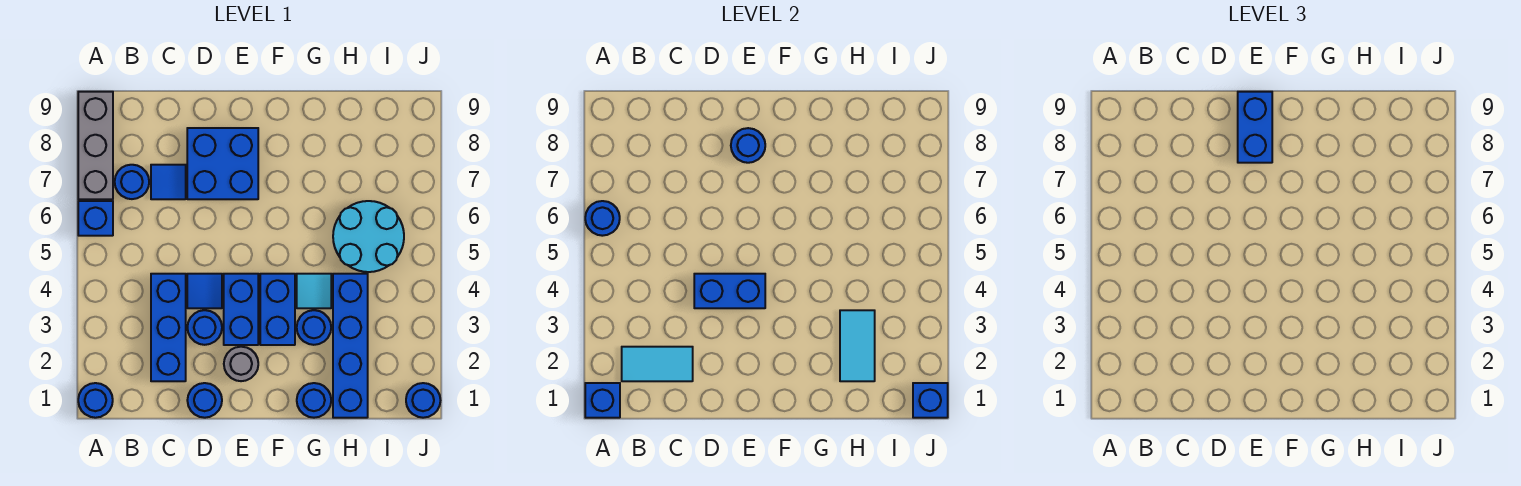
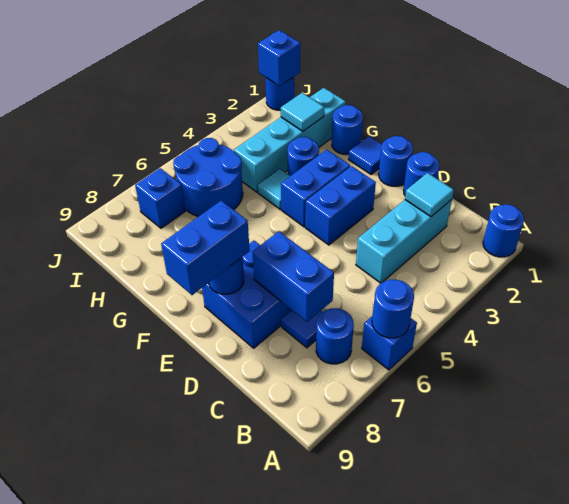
blue 1x1 brick [585,383,620,418] -> blue 1x1 brick moved to [135,168,185,228]
grey 1x3 brick [78,92,113,199] -> none
cyan 1x2 tile [622,347,693,381] -> cyan 1x1 tile [405,173,454,217]
blue 1x3 brick [151,274,186,381] -> cyan 1x3 brick [356,200,452,283]
blue 1x1 round brick [187,310,222,345] -> blue 1x1 round brick moved to [379,136,413,186]
blue 1x1 tile [187,274,222,308] -> blue 1x1 tile moved to [348,136,382,174]
blue 1x2 brick [694,274,765,308] -> blue 1x2 brick moved to [252,231,334,322]
grey 1x1 round brick [224,347,258,381] -> none
blue 1x4 brick [333,274,368,418] -> cyan 1x4 brick [234,88,346,192]
cyan 1x2 tile [840,310,875,381] -> cyan 1x1 tile [281,93,324,131]
cyan 2x2 round brick [333,201,404,272] -> blue 2x2 round brick [173,138,243,217]

